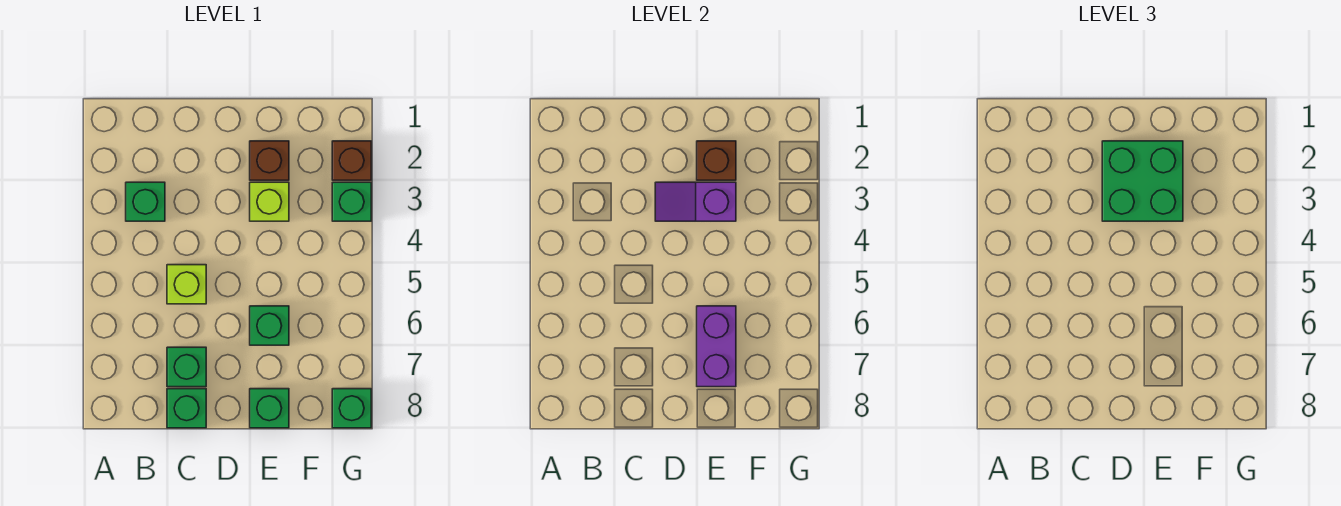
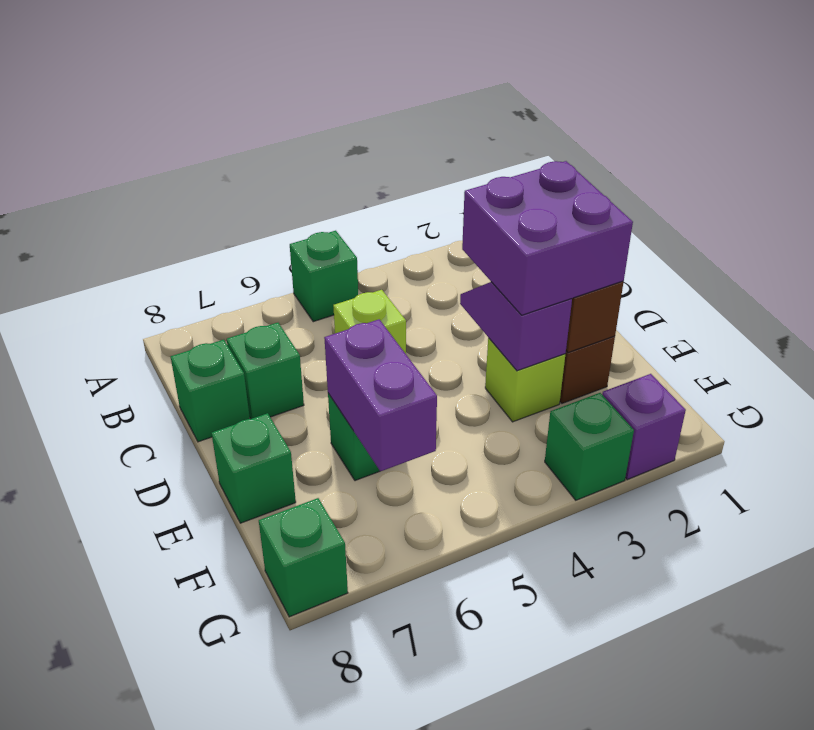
green 1x1 brick [126,182,165,221] -> green 1x1 brick moved to [290,231,358,322]
green 2x2 brick [1102,141,1183,221] -> purple 2x2 brick [462,161,633,315]
purple 1x2 brick [697,306,736,387] -> purple 1x2 brick turned to [324,319,437,471]
brown 1x1 brick [332,141,371,180] -> purple 1x1 brick [602,374,686,479]

